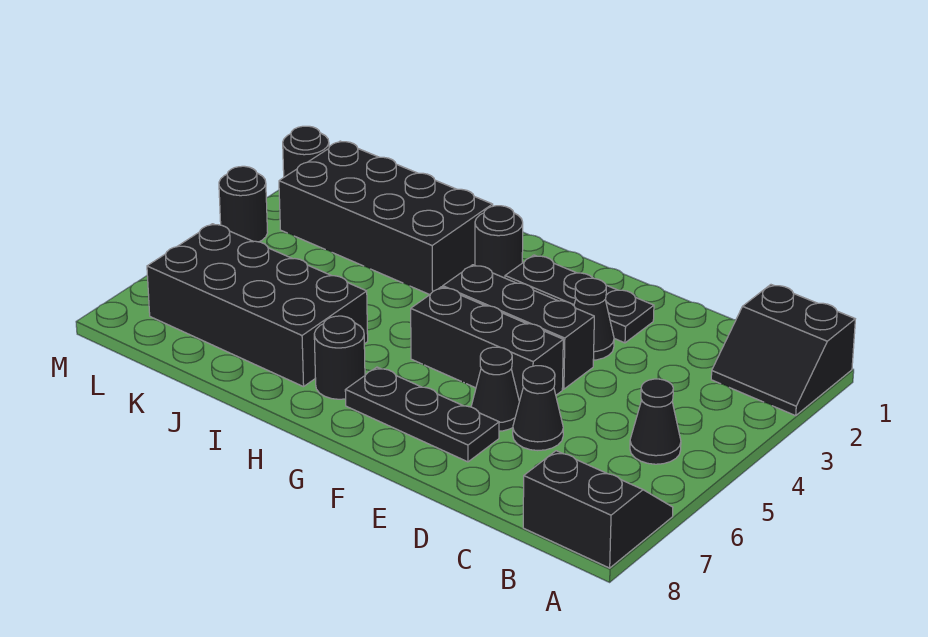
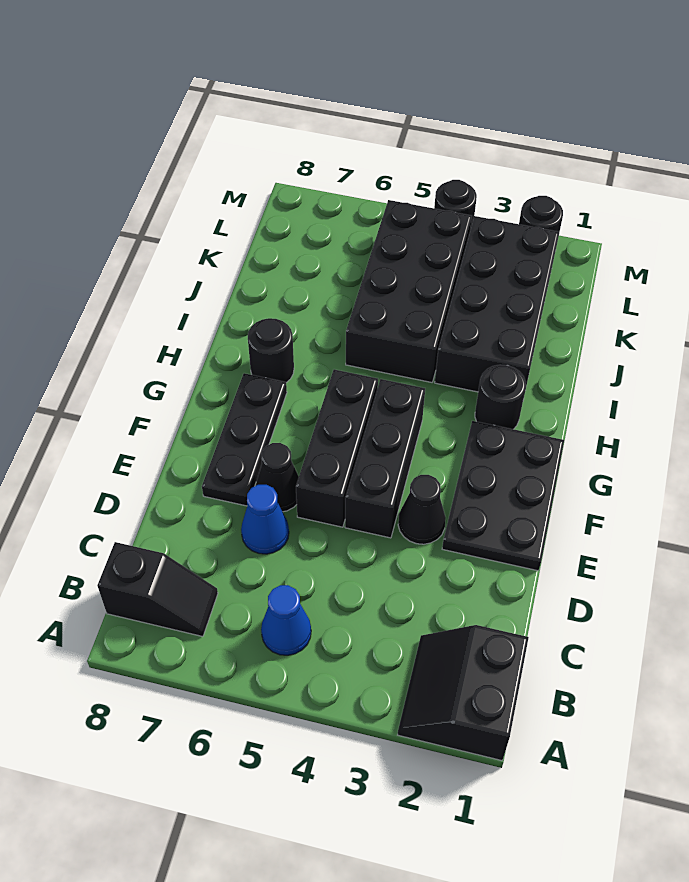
black 2x2 slope [523,451,673,568] -> black 1x2 slope [97,542,218,636]
black 1x1 cone [630,379,681,464] -> blue 1x1 cone [261,585,311,655]
black 1x1 cone [513,366,563,451] -> blue 1x1 cone [241,485,289,554]
black 1x3 plate [505,255,654,343] -> black 2x3 plate [442,421,564,571]
black 2x4 brick [147,224,368,387] -> black 2x4 brick moved to [346,200,472,382]

